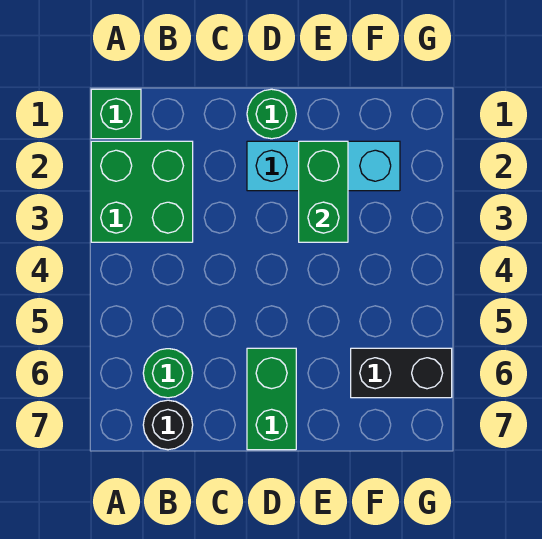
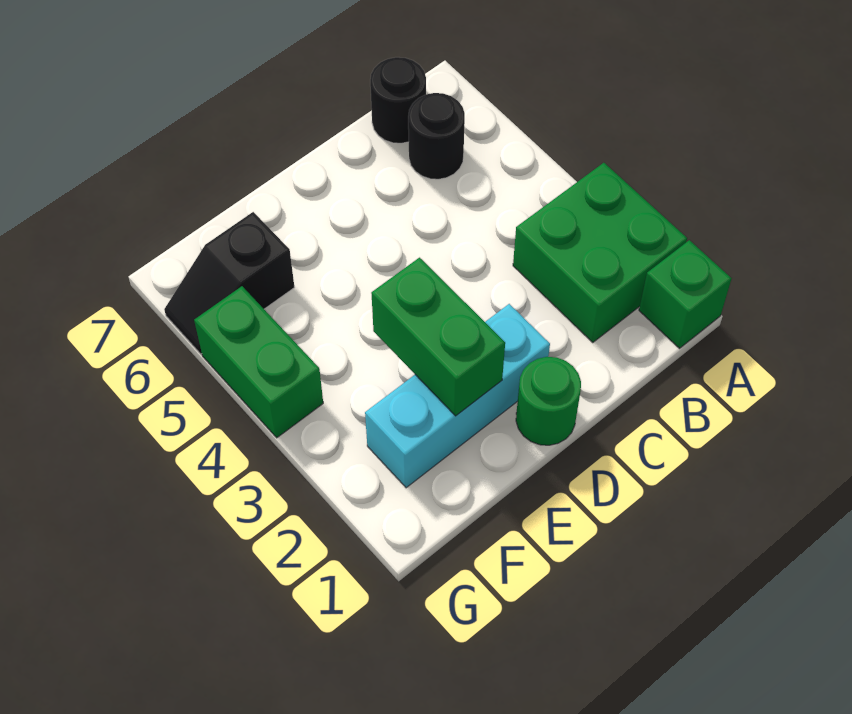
green 1x1 round brick [143,349,193,398] -> black 1x1 round brick [408,93,465,179]
green 1x2 brick [247,348,296,450] -> green 1x2 brick moved to [194,286,323,438]
black 1x2 brick [351,348,452,398] -> black 1x2 slope [164,212,294,354]

